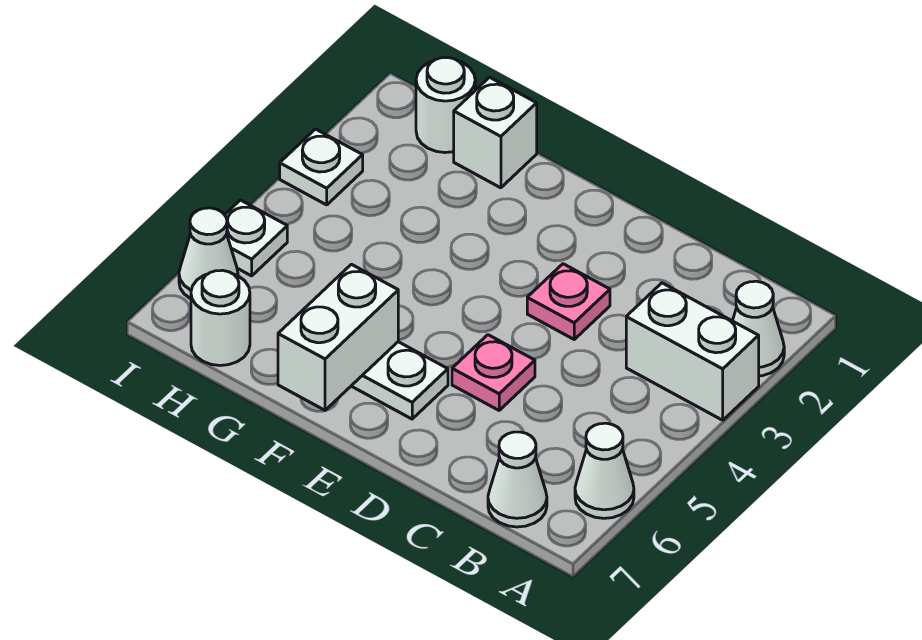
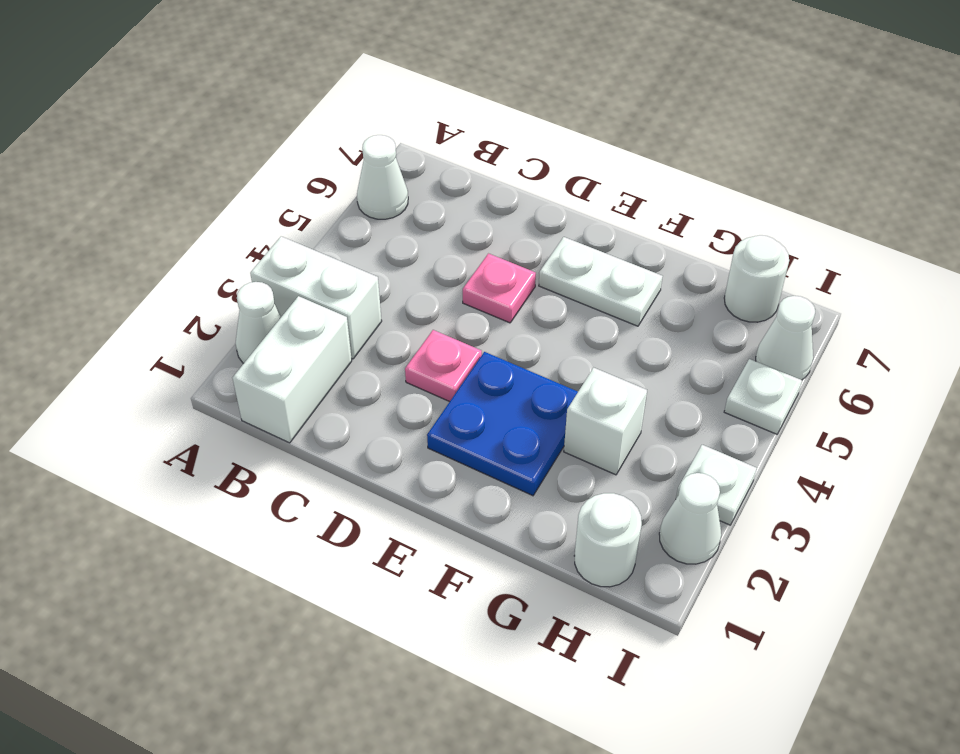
white 1x1 cone [488,432,547,527] -> white 1x1 cone moved to [659,473,721,564]
none -> blue 2x2 plate [427,352,578,496]
white 1x2 brick [278,264,398,410] -> white 1x2 brick moved to [233,296,352,443]
white 1x1 brick [454,77,537,188] -> white 1x1 brick moved to [564,368,647,475]

